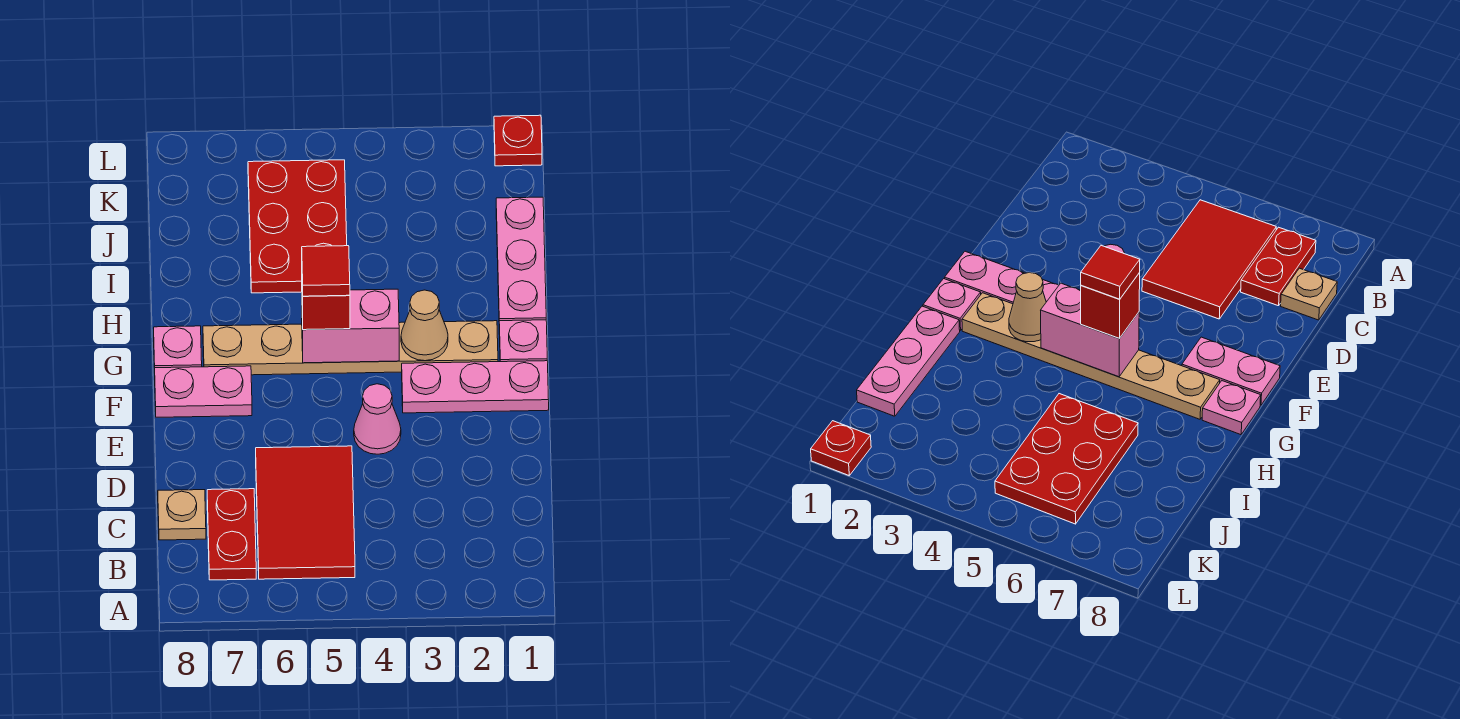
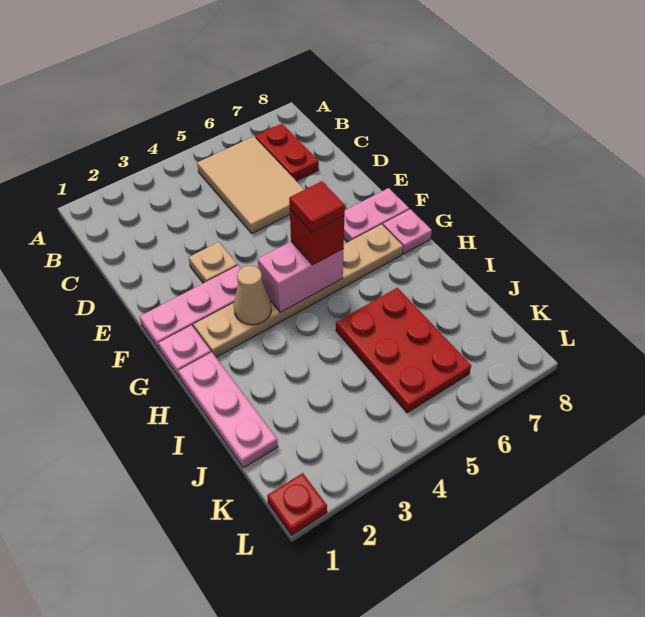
red 2x3 tile [256,446,355,579] -> tan 2x3 tile [197,136,304,233]
tan 1x1 plate [158,490,206,540] -> tan 1x1 plate moved to [189,242,238,283]
pink 1x1 cone [354,384,401,454] -> none

